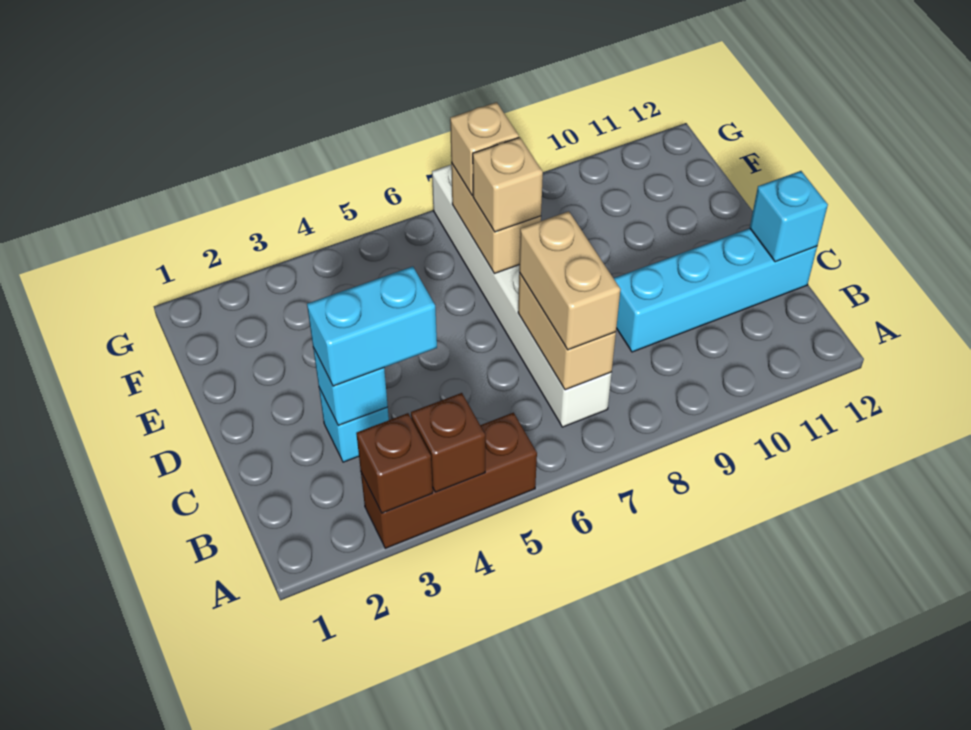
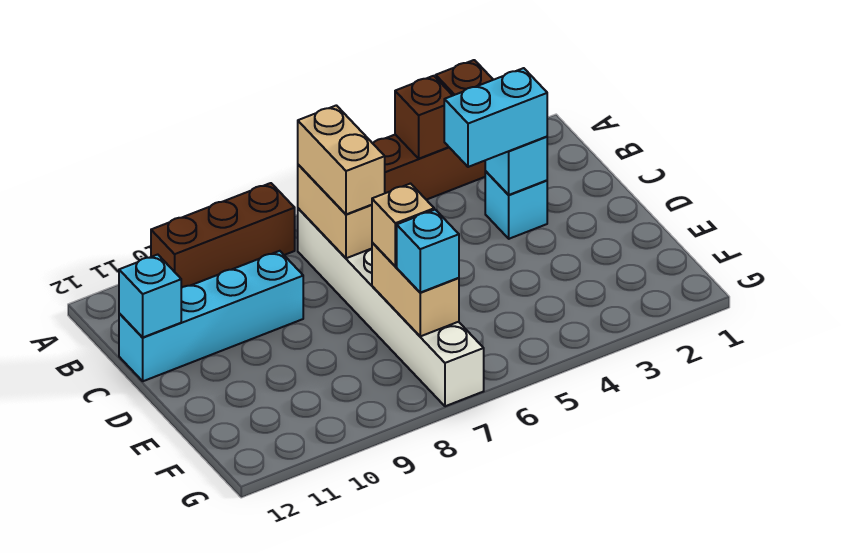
none -> brown 1x3 brick [151,183,295,288]
tan 1x1 brick [450,102,519,195] -> cyan 1x1 brick [397,210,459,293]

